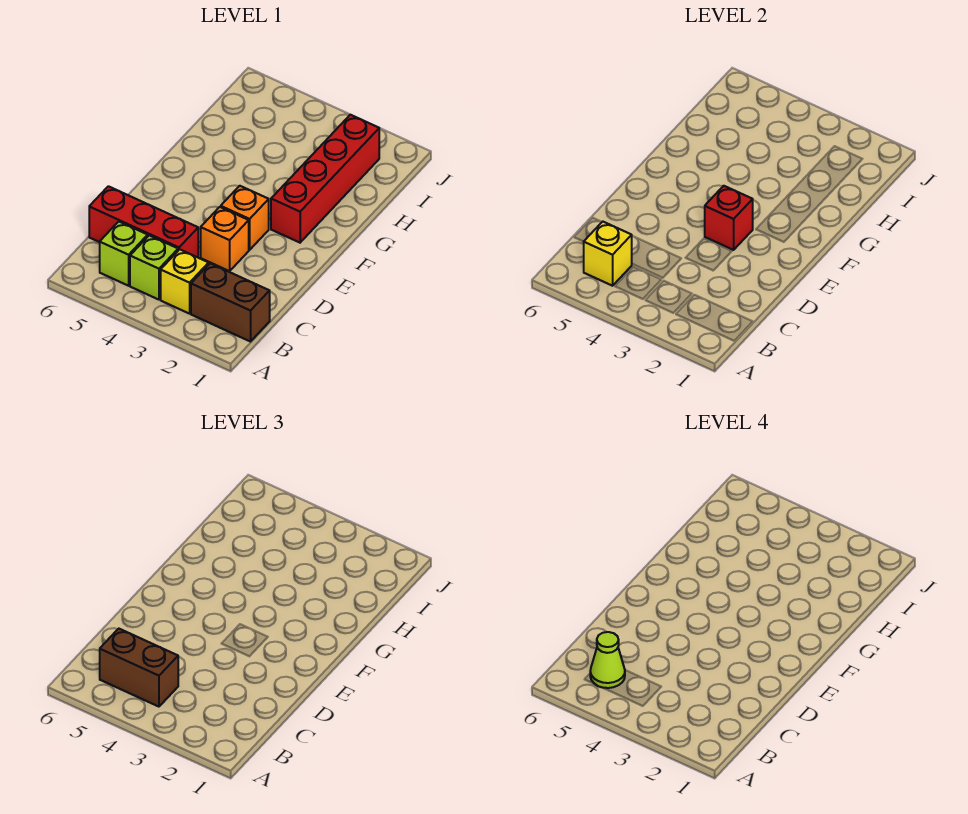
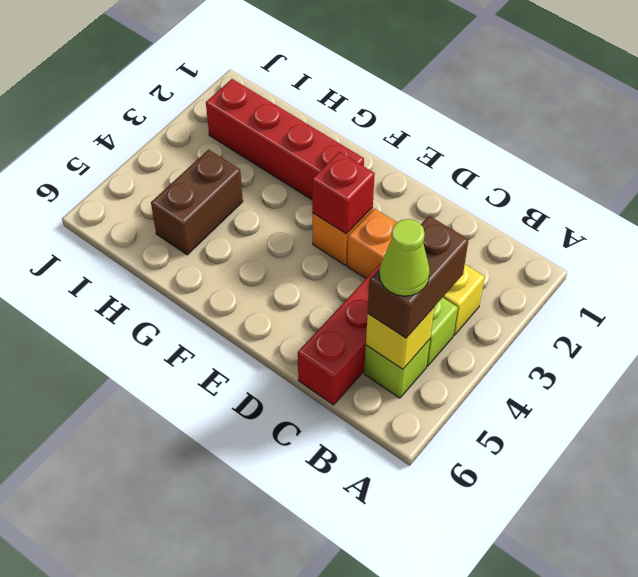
brown 1x2 brick [191,263,270,342] -> brown 1x2 brick moved to [151,150,243,255]

